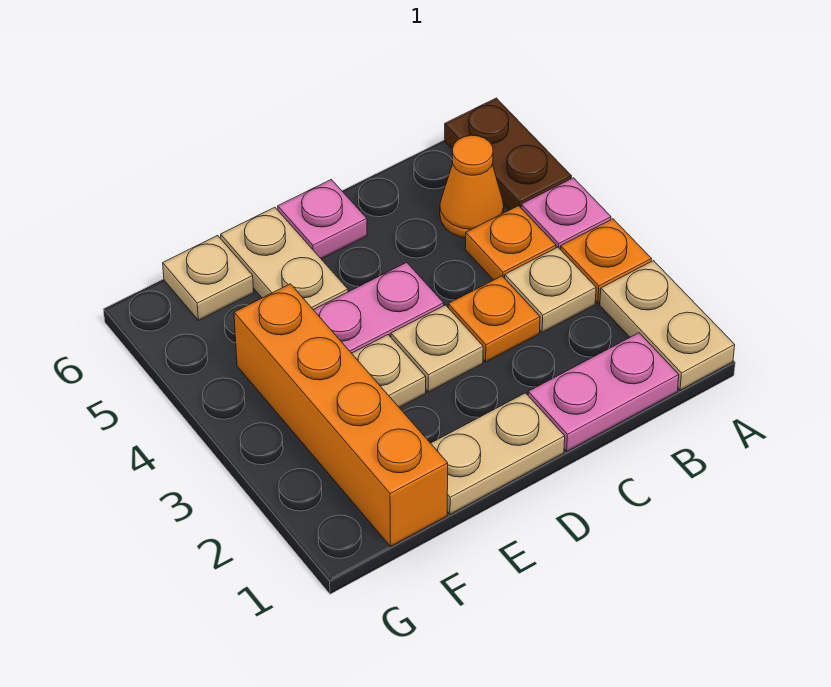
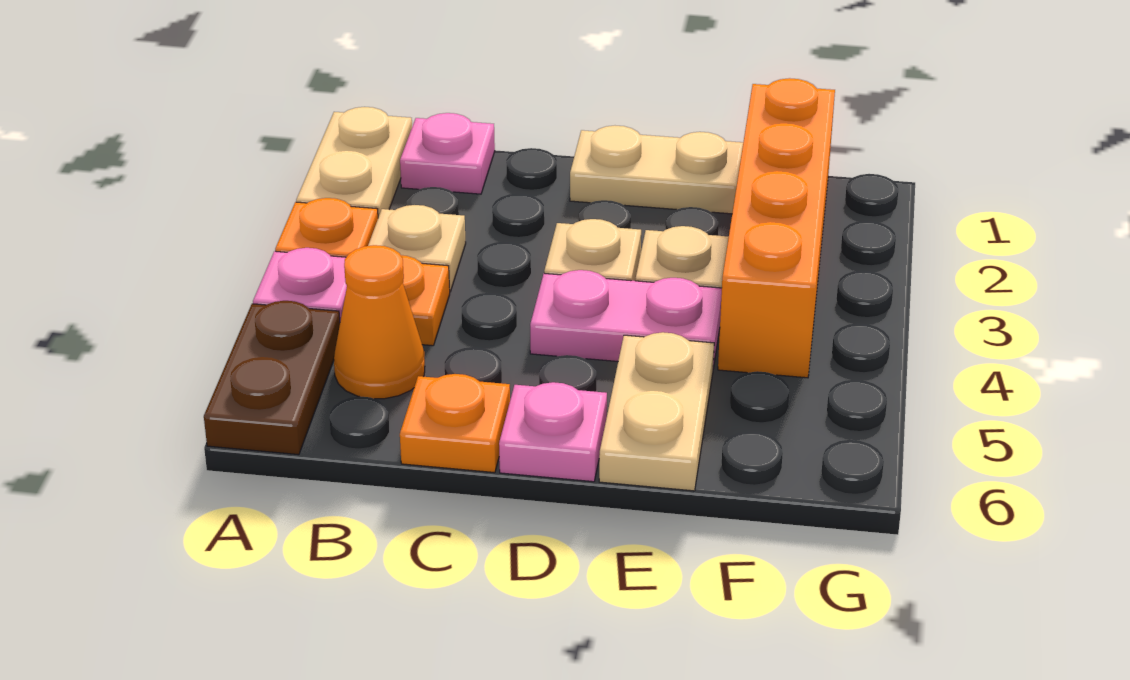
pink 1x2 plate [528,333,679,451] -> pink 1x1 plate [400,113,495,194]
orange 1x1 plate [448,276,540,362] -> orange 1x1 plate moved to [400,374,510,473]
tan 1x1 plate [163,236,254,321] -> none

